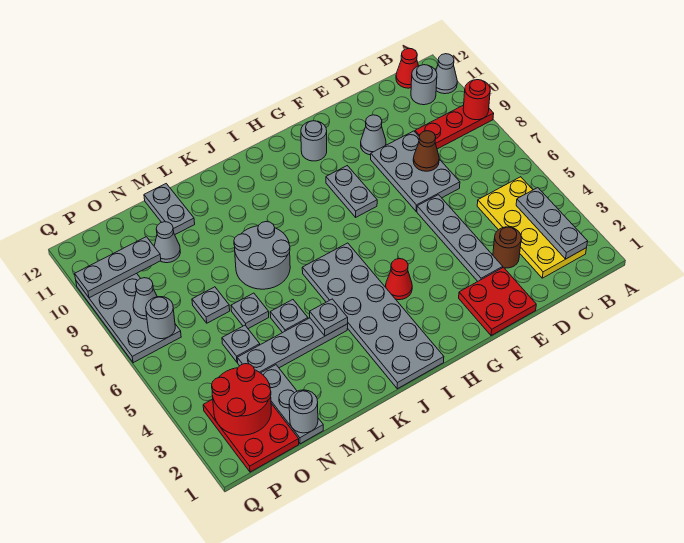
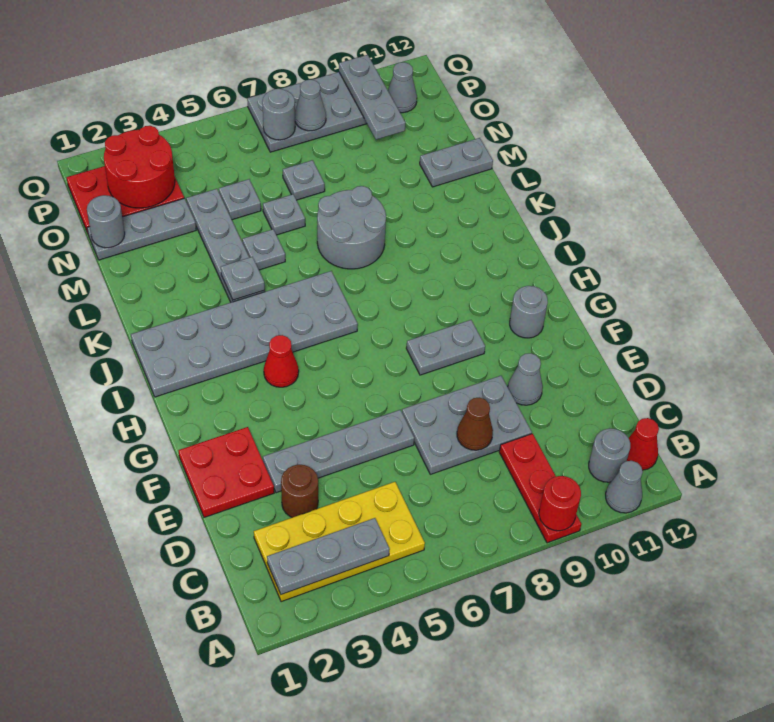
grey 1x1 cone [154,222,180,263] -> grey 1x1 cone moved to [388,62,417,113]

